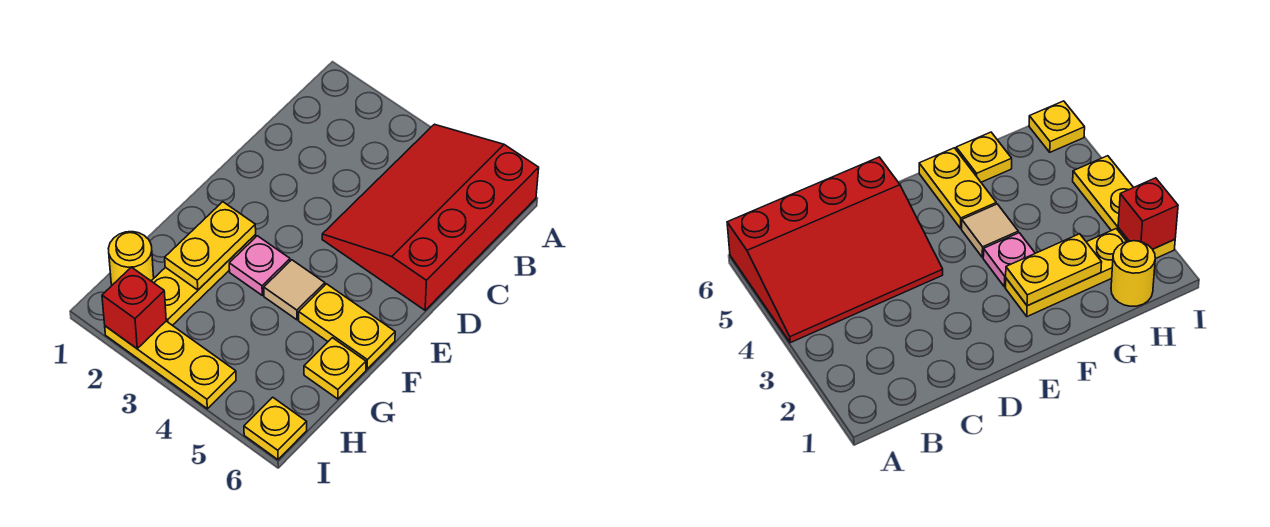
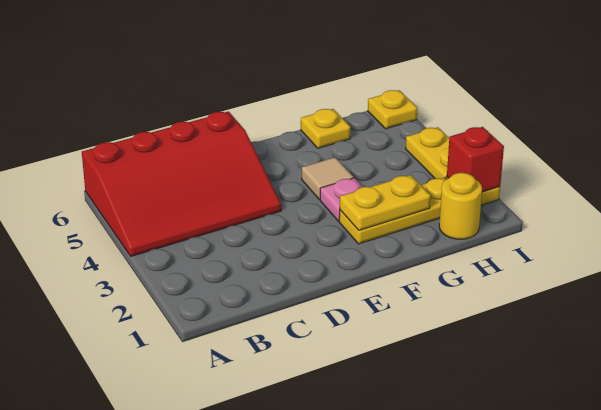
yellow 1x2 plate [299,284,395,369] -> none

